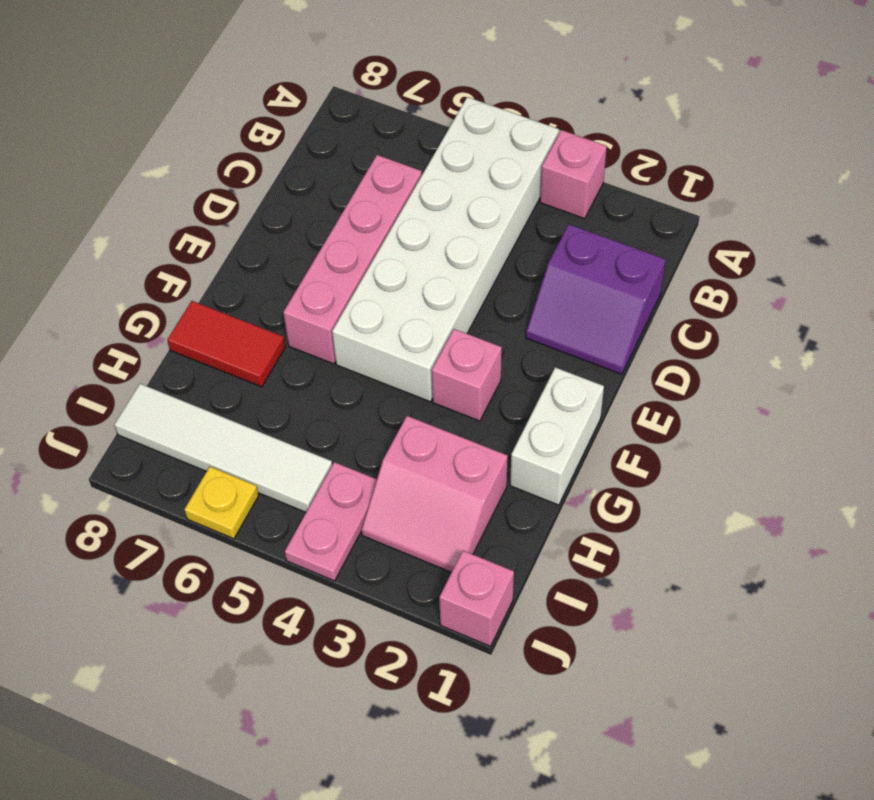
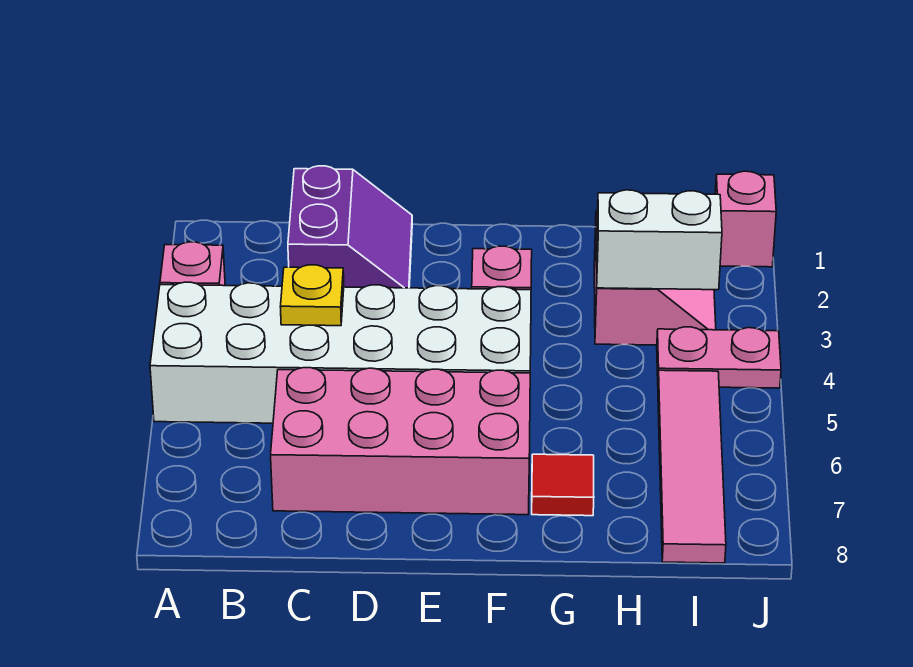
pink 1x4 brick [283,155,422,364] -> pink 2x4 brick [271,368,530,515]
white 1x2 brick [510,367,604,505] -> white 1x2 brick moved to [596,190,722,290]
red 1x2 tile [168,301,285,387] -> red 1x1 tile [532,454,594,516]
white 1x4 tile [114,384,332,512] -> pink 1x4 tile [658,370,726,563]
yellow 1x1 plate [184,467,259,539] -> yellow 1x1 plate moved to [280,265,344,326]

